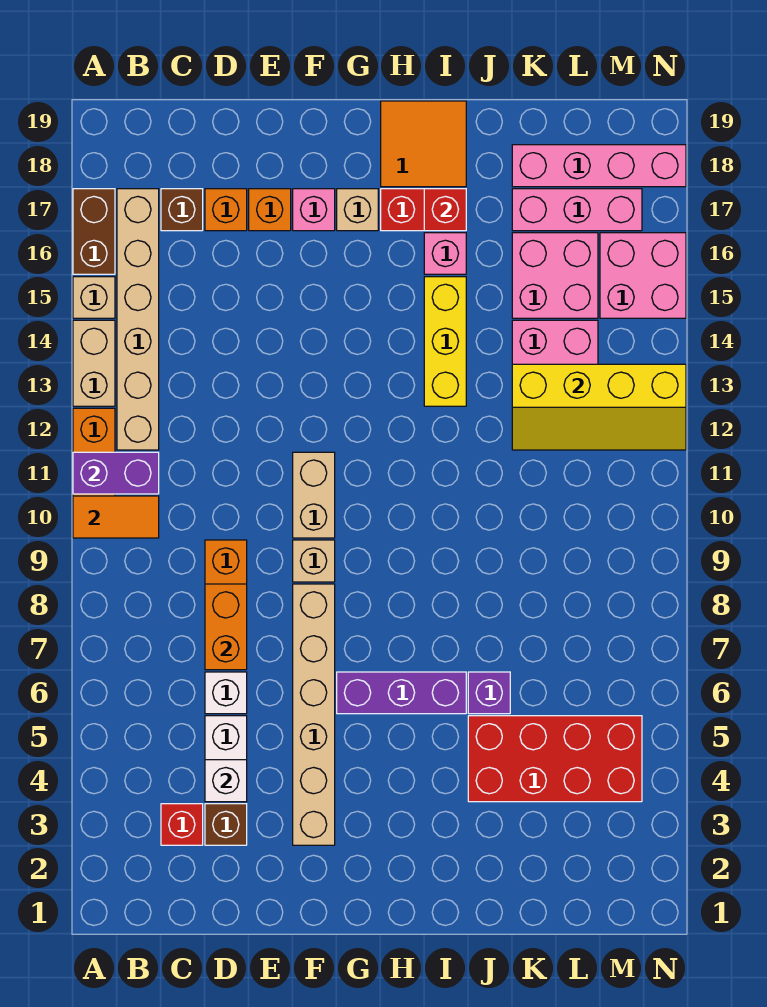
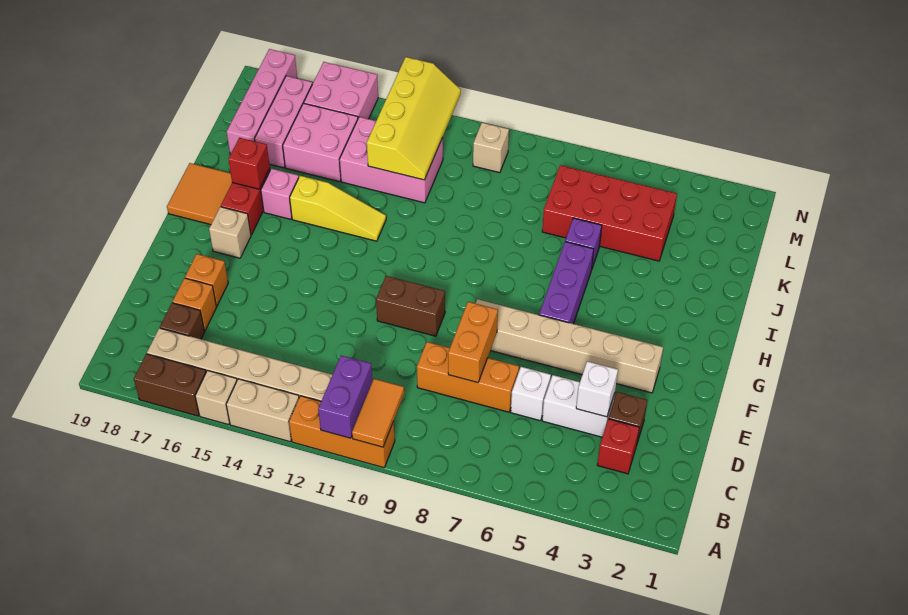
orange 1x2 brick [205,584,247,670] -> orange 1x2 brick turned to [448,302,498,383]
tan 1x1 brick [293,540,335,582] -> tan 1x1 brick moved to [473,123,509,173]
tan 1x2 brick [293,452,335,538] -> brown 1x2 brick [376,276,445,336]
pink 1x1 brick [293,189,335,231] -> none
yellow 1x3 brick [424,277,466,406] -> yellow 1x3 slope [290,176,386,241]
red 2x4 brick [468,716,642,802] -> red 2x4 brick turned to [542,165,677,261]

